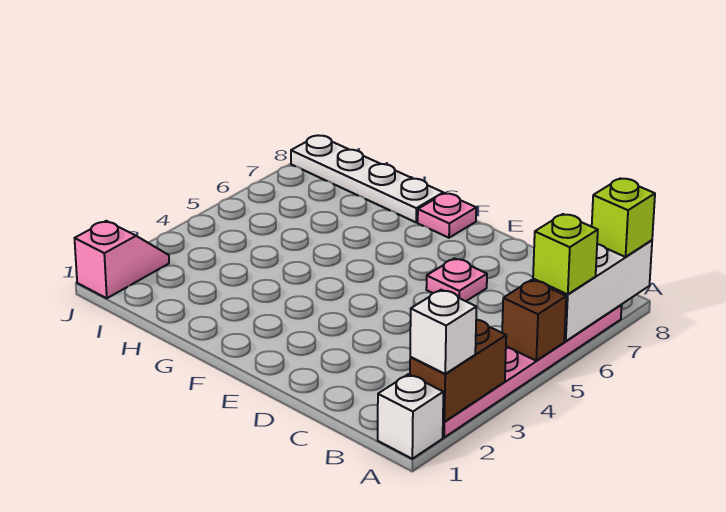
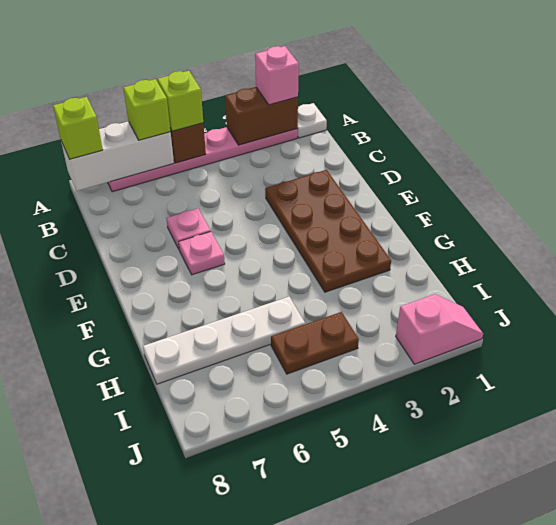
white 1x1 brick [378,374,443,459] -> white 1x1 plate [297,103,327,138]
white 1x1 brick [410,290,476,374] -> pink 1x1 brick [255,46,299,105]
none -> lime 1x1 brick [157,71,203,131]
none -> brown 2x4 plate [265,170,391,292]
pink 1x1 plate [418,193,476,238] -> pink 1x1 plate moved to [179,232,225,275]
white 1x4 plate [291,135,443,222] -> white 1x4 plate turned to [143,297,305,384]
none -> brown 1x2 plate [271,312,359,374]
pink 1x2 slope [75,221,169,298] -> pink 1x2 slope turned to [396,294,483,364]

